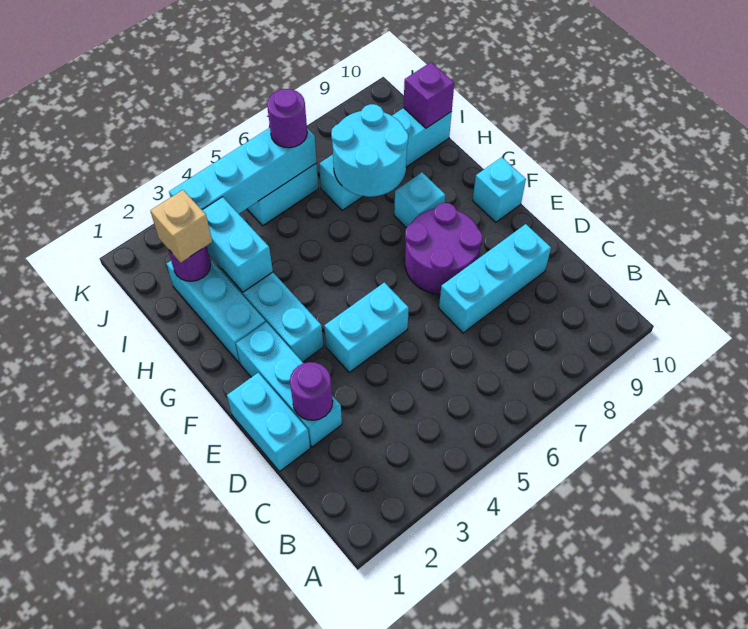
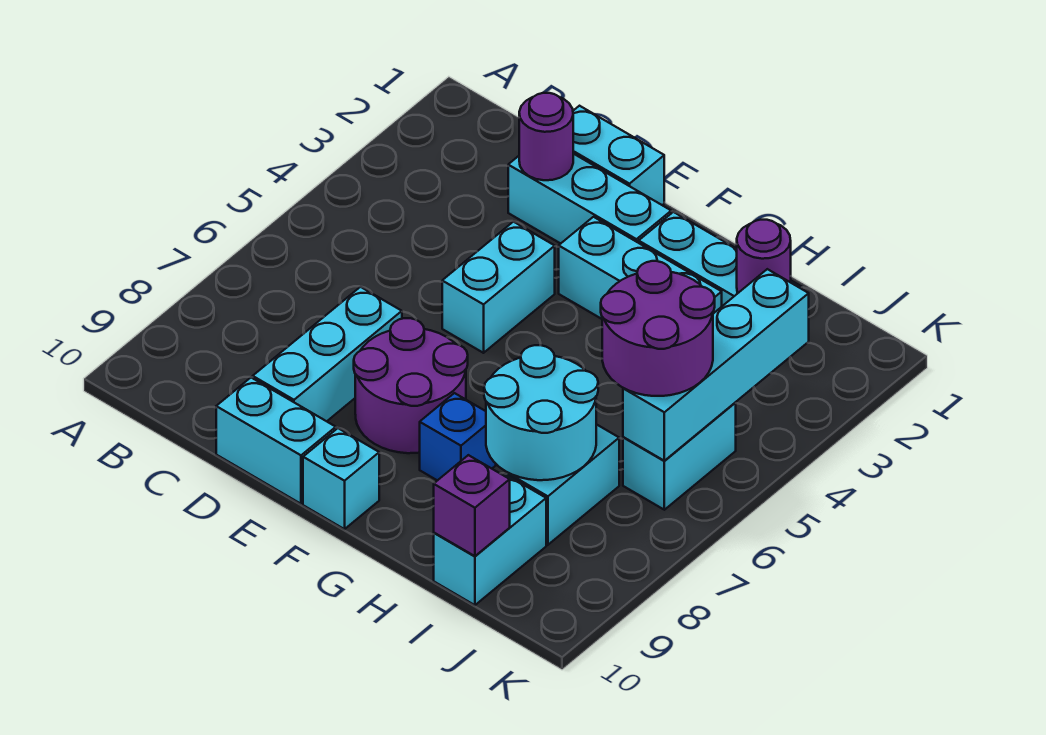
cyan 1x1 brick [394,173,445,228] -> blue 1x1 brick [420,393,496,481]
cyan 1x2 brick [202,197,273,292] -> cyan 1x2 brick moved to [216,377,336,504]
tan 1x1 brick [150,190,212,263] -> none
purple 1x1 round brick [267,89,307,148] -> purple 2x2 round brick [601,261,715,396]

